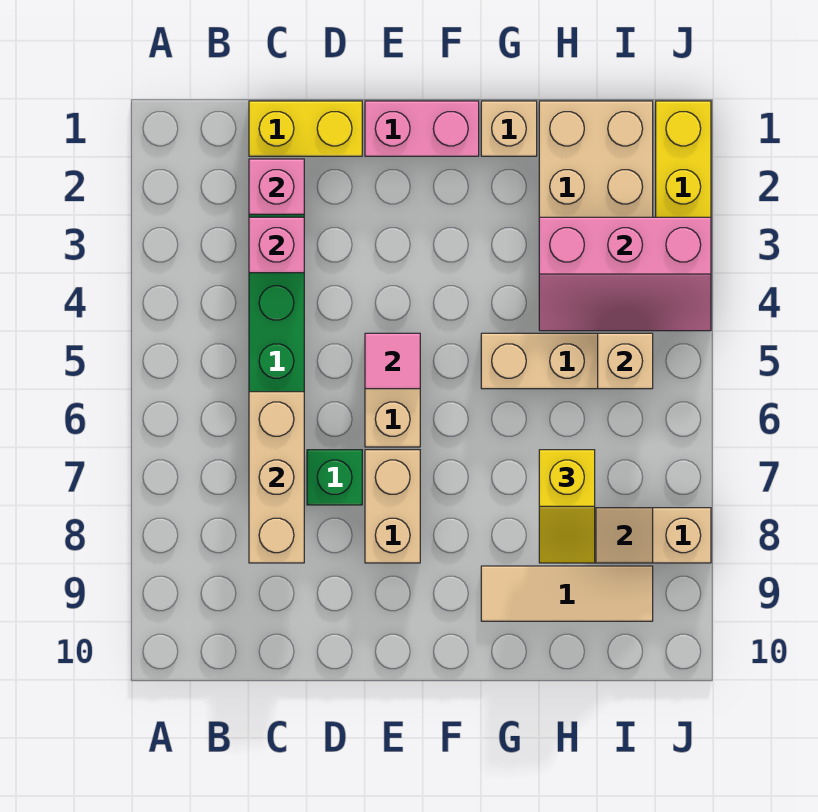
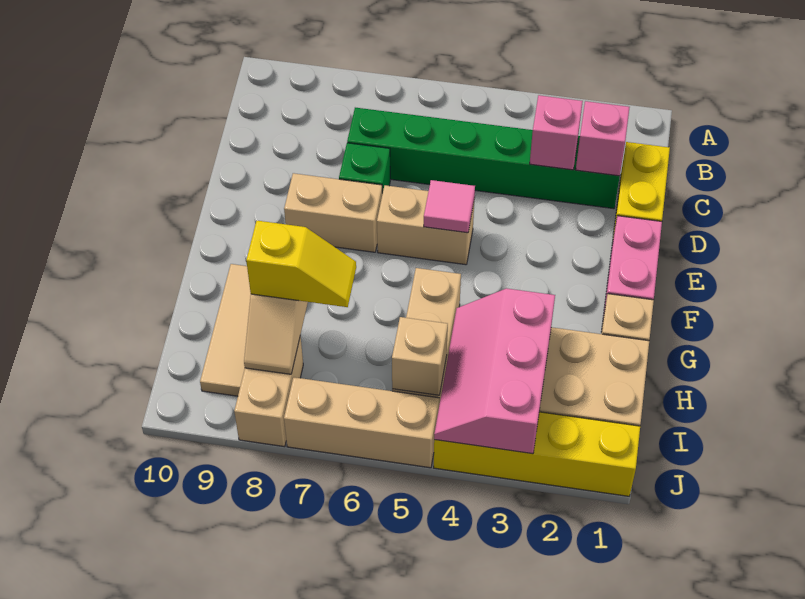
tan 1x3 brick [249,392,304,563] -> tan 1x3 brick moved to [284,377,439,468]
yellow 1x2 slope [539,450,595,563] -> yellow 1x2 slope turned to [246,221,356,307]

